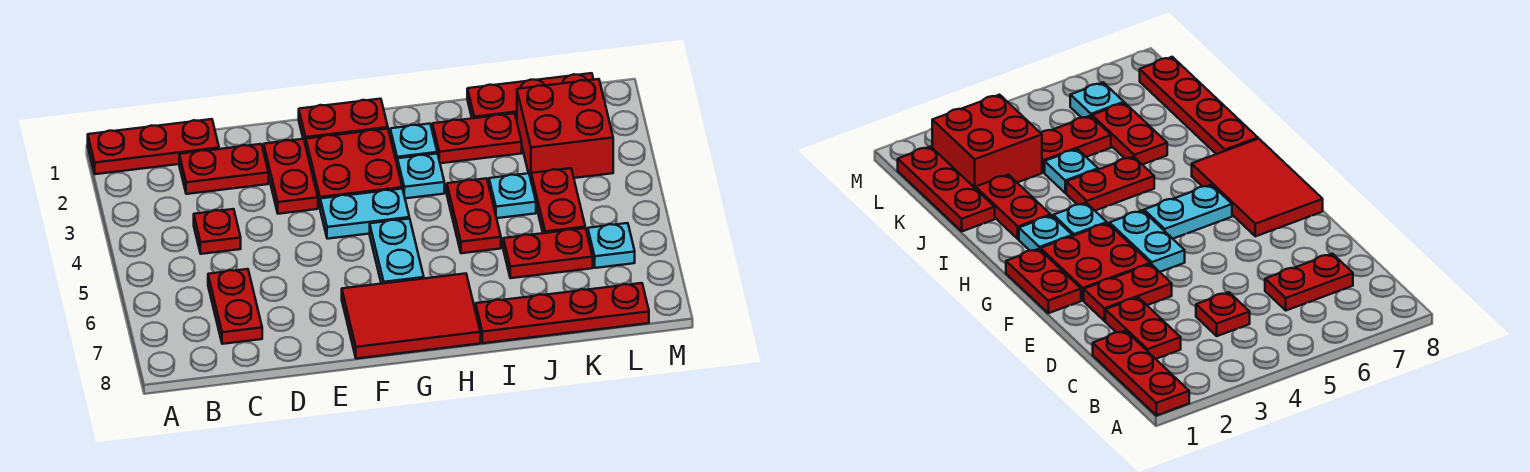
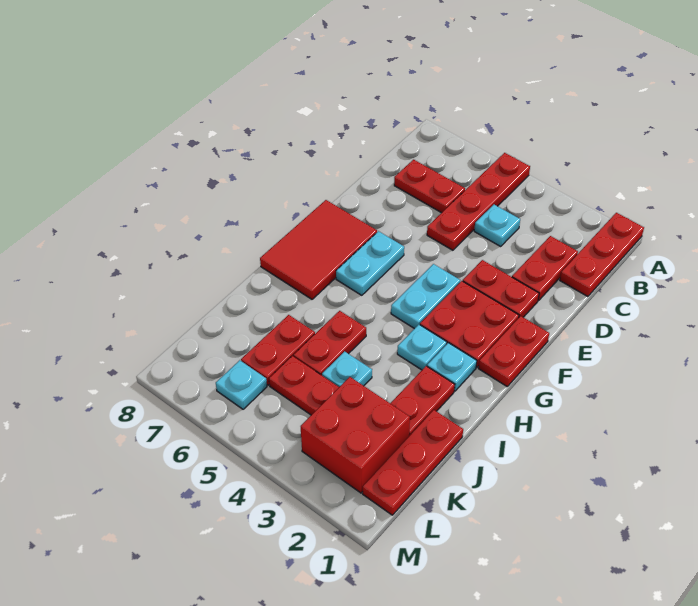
red 1x1 plate [194,209,241,254] -> cyan 1x1 plate [474,205,520,246]
cyan 1x2 plate [370,219,424,284] -> cyan 1x2 plate turned to [336,231,404,295]
red 1x2 plate [447,178,501,253] -> red 1x2 plate turned to [294,311,366,375]
red 1x4 plate [476,283,649,343] -> red 1x4 plate moved to [427,153,530,250]

